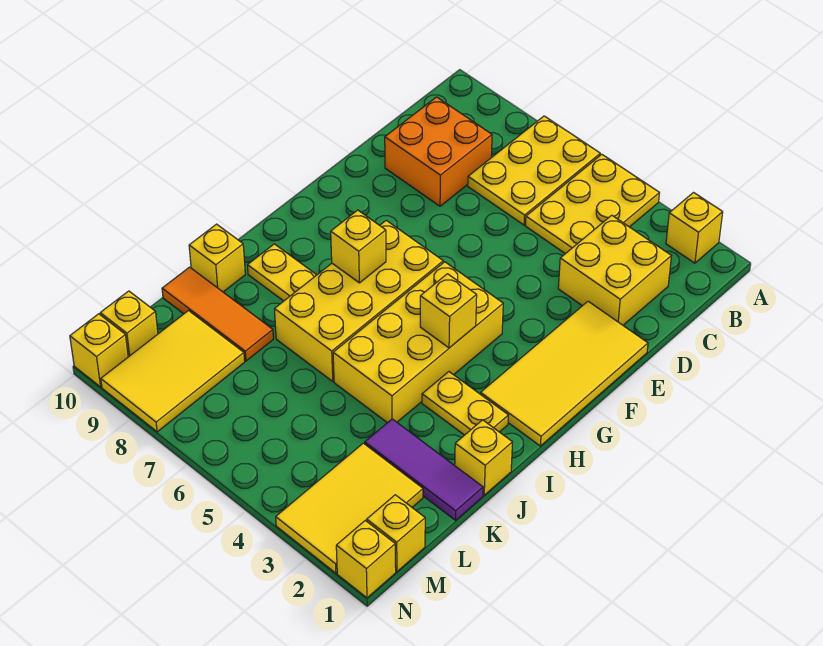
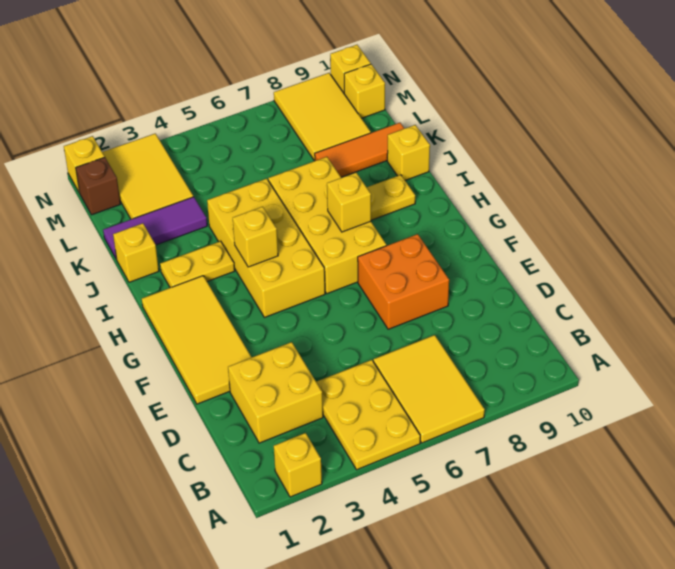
yellow 2x3 plate [468,116,600,225] -> yellow 2x3 tile [373,335,485,443]
orange 2x2 brick [385,97,492,206] -> orange 2x2 brick moved to [358,234,449,329]
yellow 1x1 brick [367,495,425,572] -> brown 1x1 brick [76,157,120,215]

